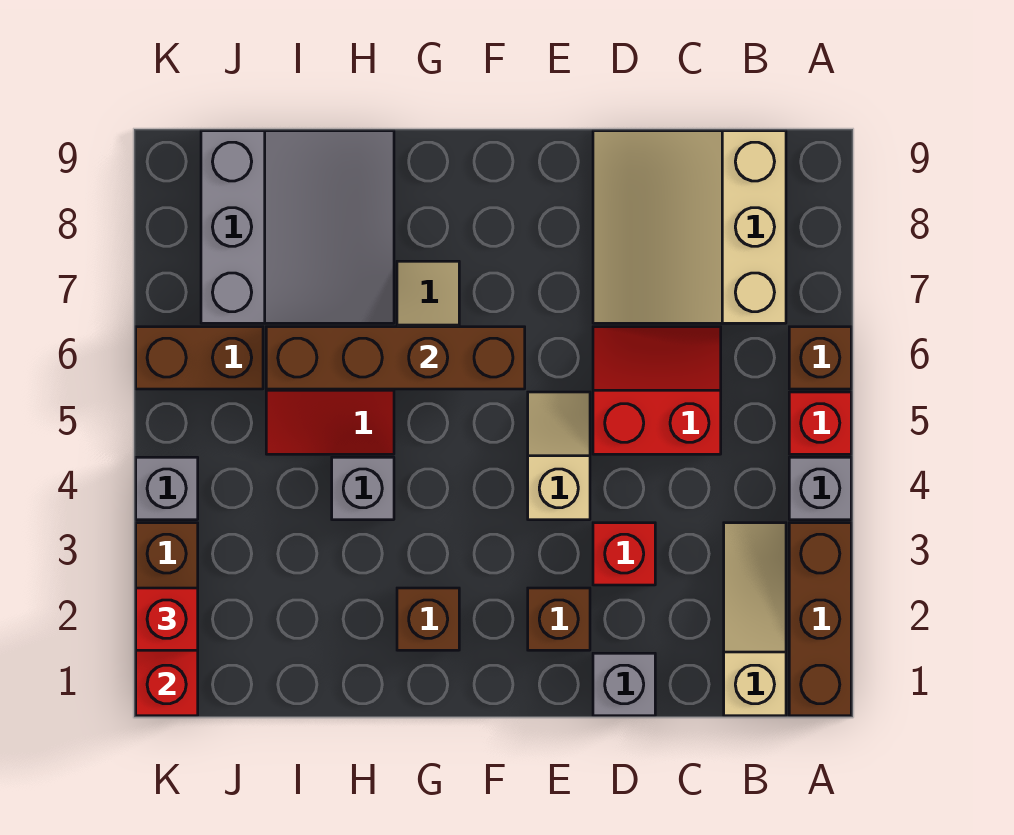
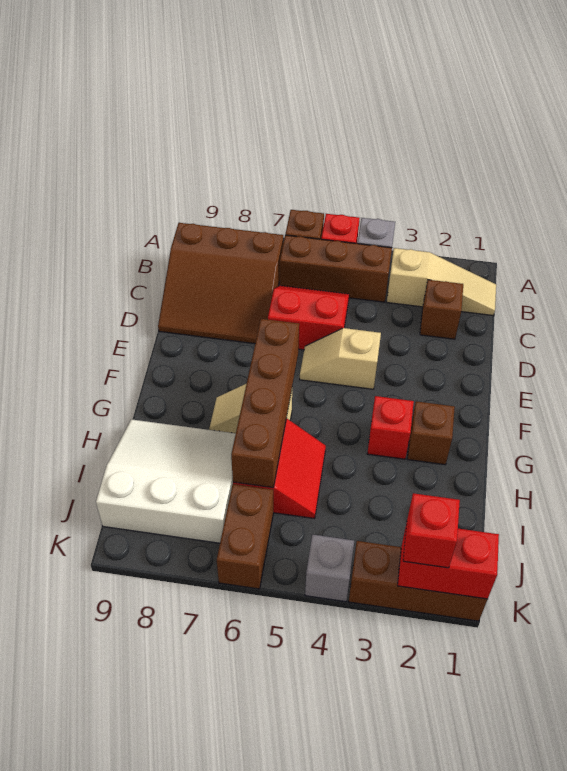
brown 1x3 brick [789,523,851,716] -> brown 1x3 brick moved to [280,235,392,302]
tan 1x3 slope [724,523,786,716] -> tan 1x3 slope turned to [387,248,496,315]
tan 3x3 slope [593,131,786,323] -> brown 3x3 slope [158,223,283,344]
red 2x2 slope [593,327,721,454] -> red 2x2 slope turned to [268,286,349,350]
grey 1x1 brick [593,653,655,716] -> none
red 1x1 brick [593,523,655,585] -> red 1x1 brick moved to [367,396,414,459]
brown 1x1 brick [528,588,590,650] -> brown 1x1 brick moved to [420,280,463,339]
grey 1x1 brick [332,457,394,520] -> none
grey 3x3 slope [201,131,394,323] -> white 3x3 slope [96,419,236,543]

